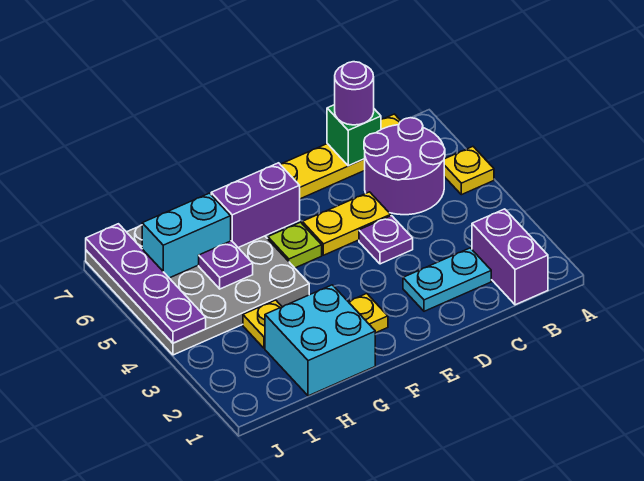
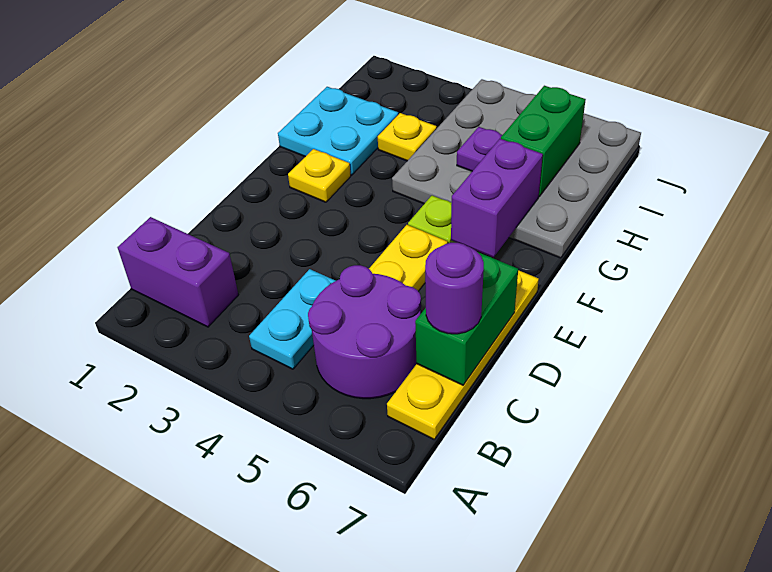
yellow 1x1 plate [444,147,494,195] -> none
cyan 1x2 plate [403,248,491,311] -> cyan 1x2 plate moved to [249,269,335,369]
green 1x1 brick [327,105,381,166] -> green 1x2 brick [415,252,518,385]
purple 1x1 plate [359,216,413,264] -> none
cyan 2x2 brick [265,285,375,396] -> cyan 2x2 plate [278,87,398,175]
cyan 1x2 brick [142,193,231,278] -> green 1x2 brick [501,86,586,196]
purple 1x4 plate [86,224,206,343] -> none

